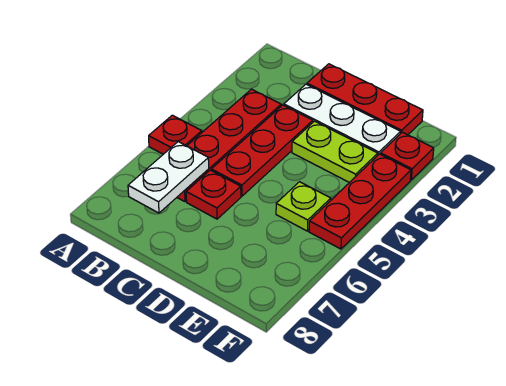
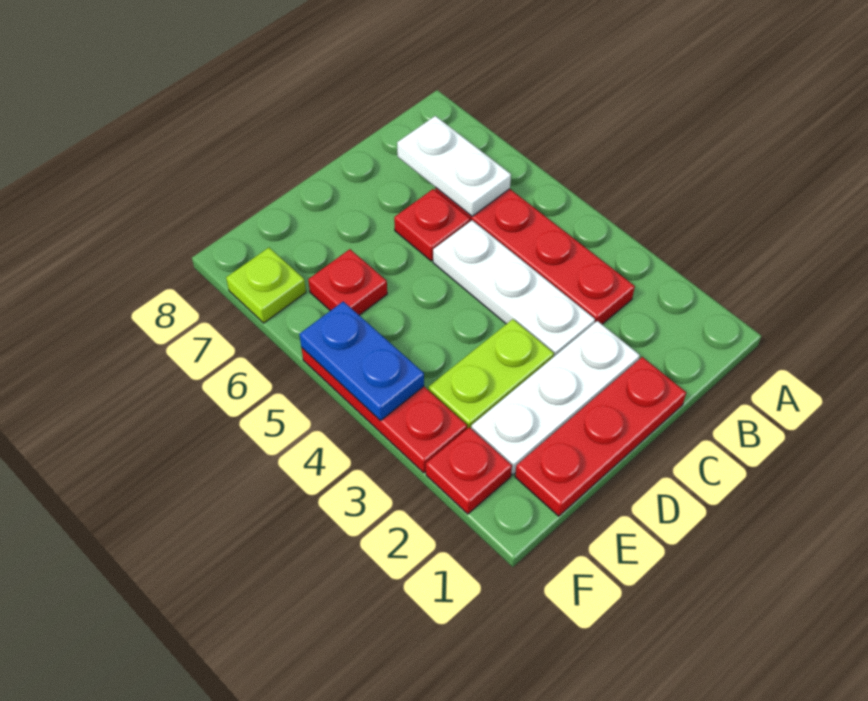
red 1x1 plate [149,115,202,154] -> red 1x1 plate moved to [308,249,387,315]
red 1x3 plate [211,105,313,196] -> white 1x3 plate [433,220,595,356]
lime 1x1 plate [276,182,331,231] -> lime 1x1 plate moved to [226,248,306,323]
none -> blue 1x2 plate [299,301,424,421]

